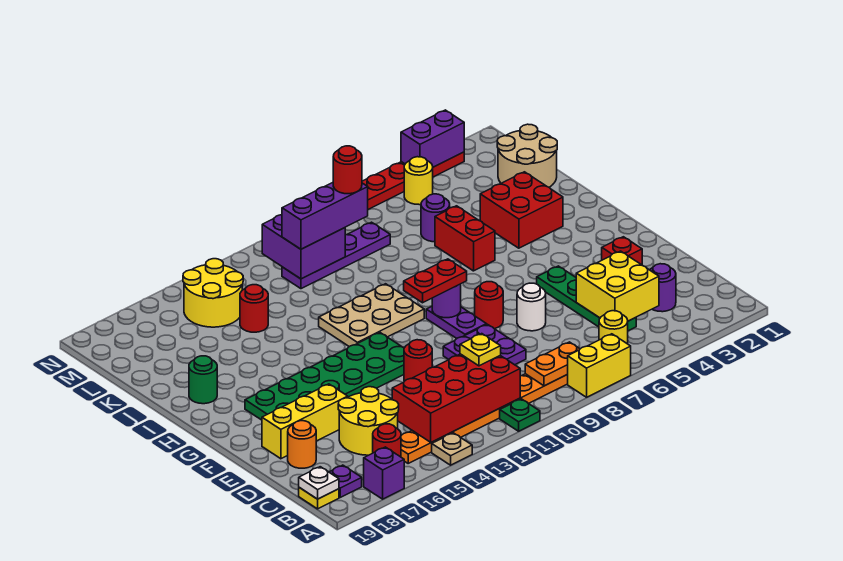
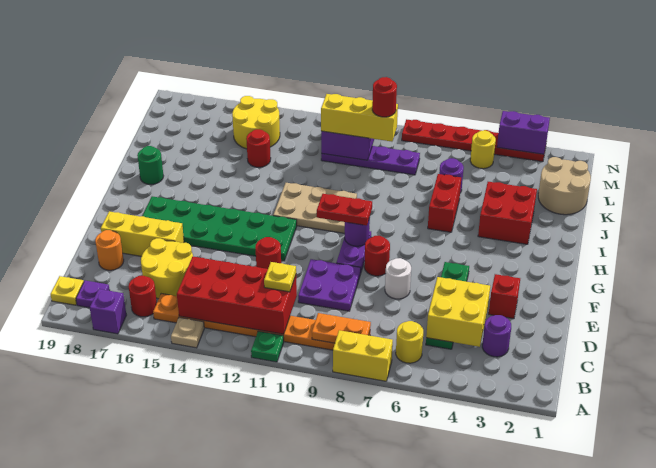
white 1x1 plate [299,467,339,499] -> none
purple 1x3 brick [282,183,368,249] -> yellow 1x3 brick [321,94,398,142]

